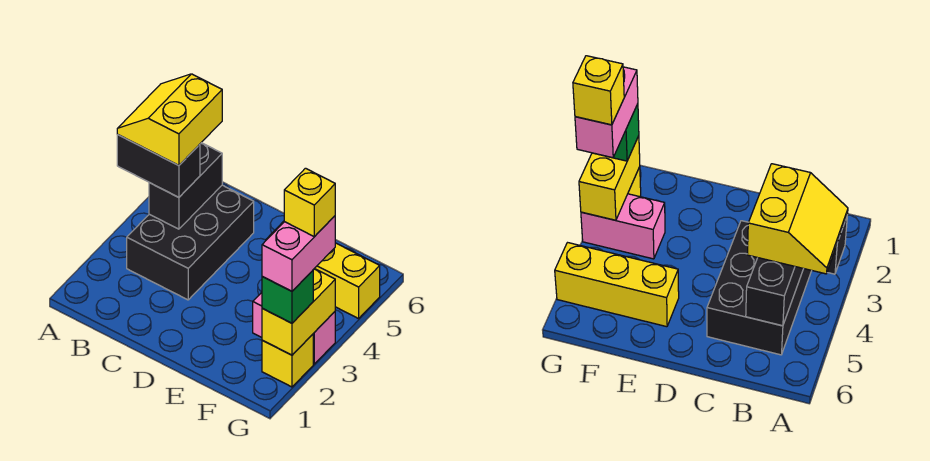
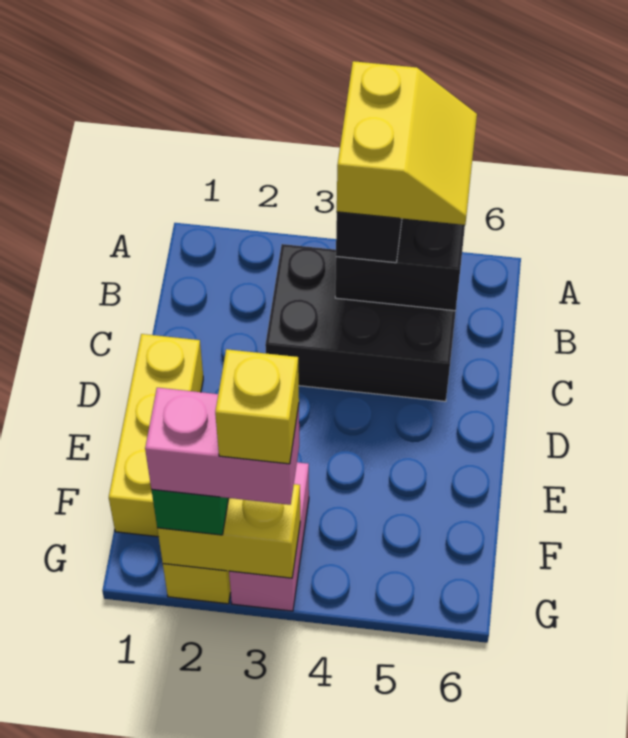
yellow 2x2 slope [117,74,222,166] -> yellow 2x2 slope turned to [337,61,477,225]
yellow 1x3 brick [266,221,380,319] -> yellow 1x3 brick moved to [109,334,203,537]

